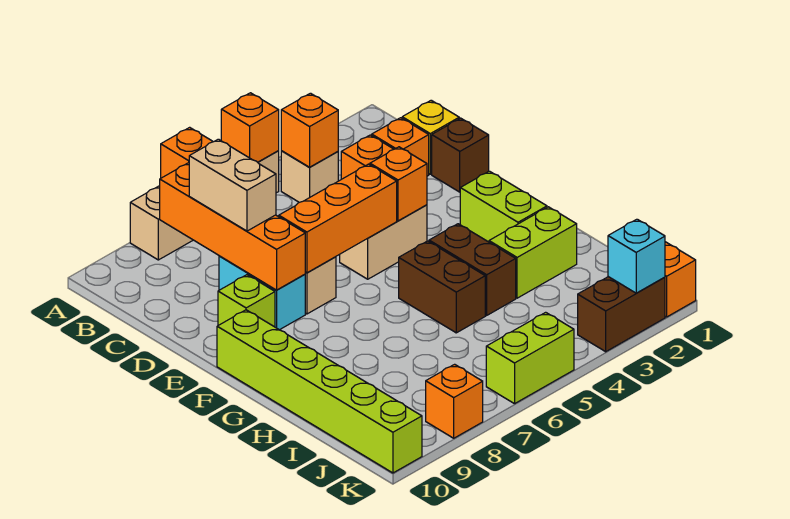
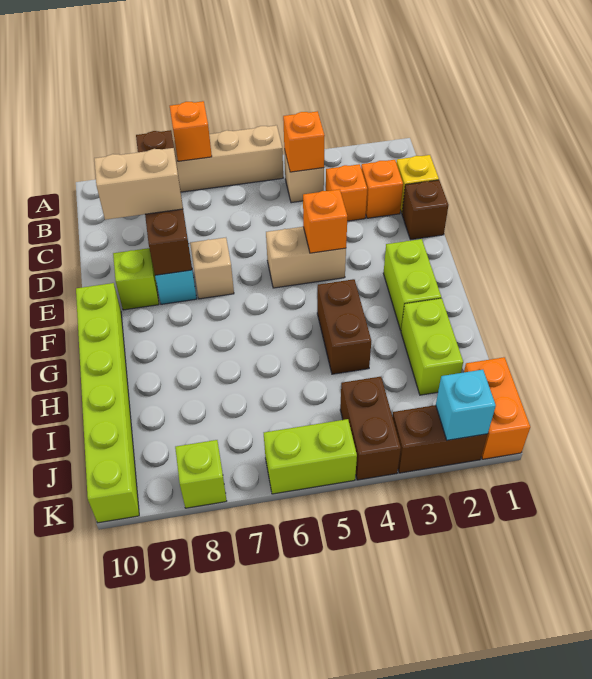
orange 1x1 brick [221,93,279,162] -> none
orange 1x4 brick [160,163,305,290] -> brown 1x4 brick [136,130,192,275]
tan 1x2 brick [189,139,276,231] -> tan 1x2 brick turned to [94,148,183,220]
orange 1x3 brick [278,164,397,273] -> none
brown 1x2 brick [399,241,485,333] -> brown 1x2 brick moved to [340,377,401,480]
lime 1x2 brick [489,207,577,298] -> lime 1x2 brick turned to [401,298,463,395]
orange 1x1 brick [426,364,483,438] -> lime 1x1 brick [175,440,227,508]

